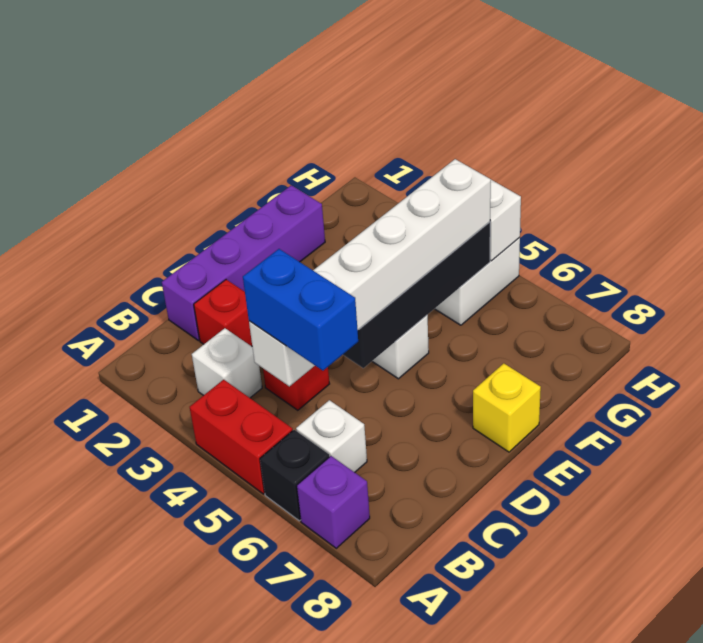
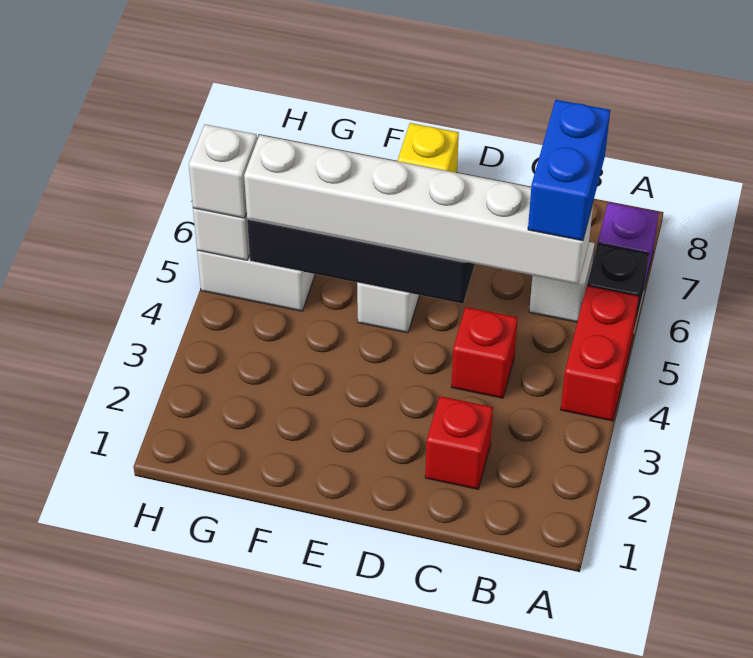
white 1x1 brick [192,328,262,398] -> white 1x1 brick moved to [189,124,257,218]
purple 1x4 brick [162,185,325,341] -> none

